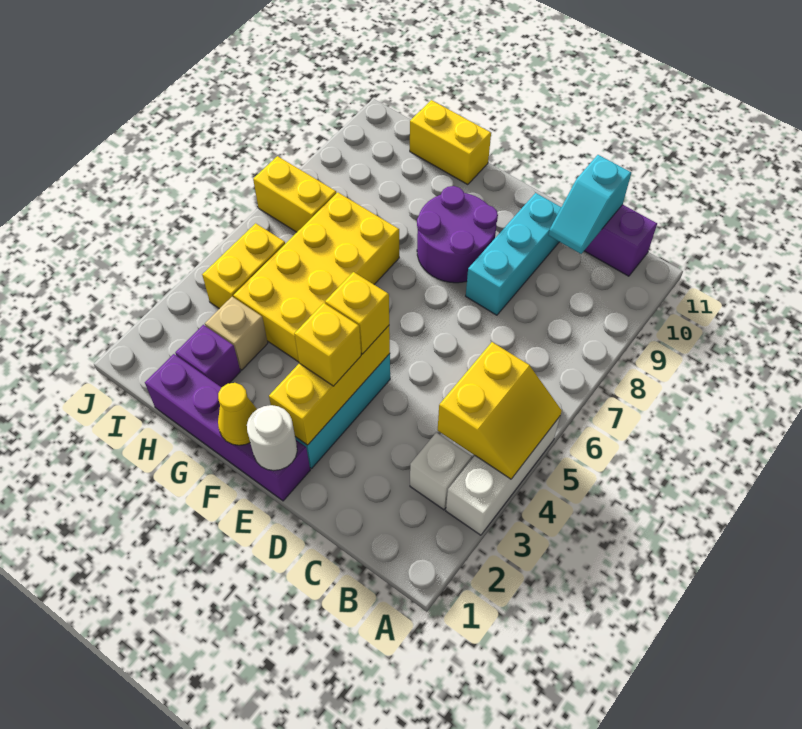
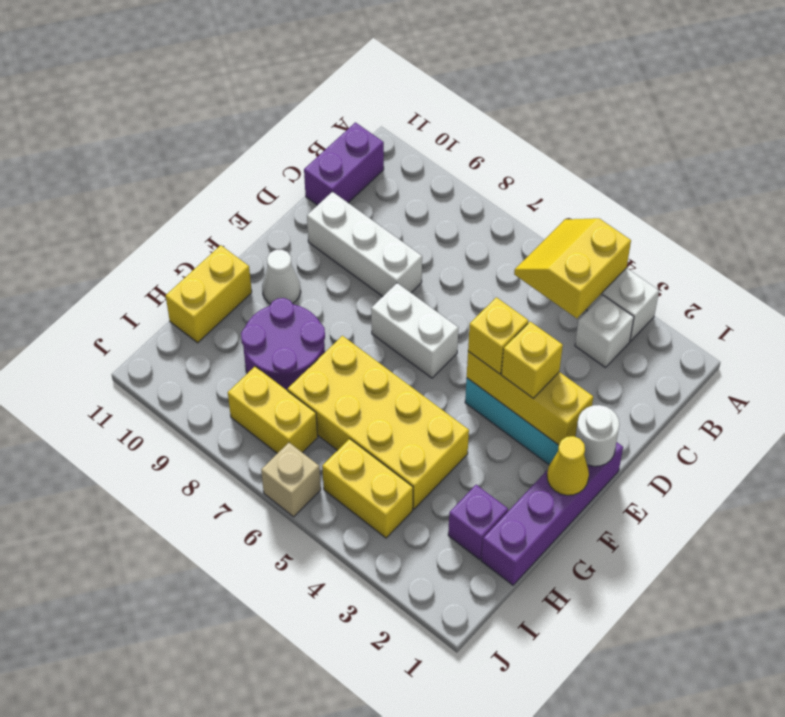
yellow 2x2 slope [438,342,562,479] -> yellow 2x2 slope turned to [514,218,631,318]
cyan 1x2 slope [548,155,631,254] -> none
cyan 1x3 brick [466,193,561,315] -> white 1x3 brick [307,192,422,296]
none -> white 1x2 brick [371,283,458,378]
purple 2x2 round brick [417,186,498,283] -> purple 2x2 round brick moved to [241,298,325,391]
none -> white 1x1 cone [262,250,301,304]
tan 1x1 brick [205,297,268,370] -> tan 1x1 brick moved to [261,443,321,517]
yellow 1x2 brick [253,156,336,232] -> yellow 1x2 brick turned to [228,367,318,453]

